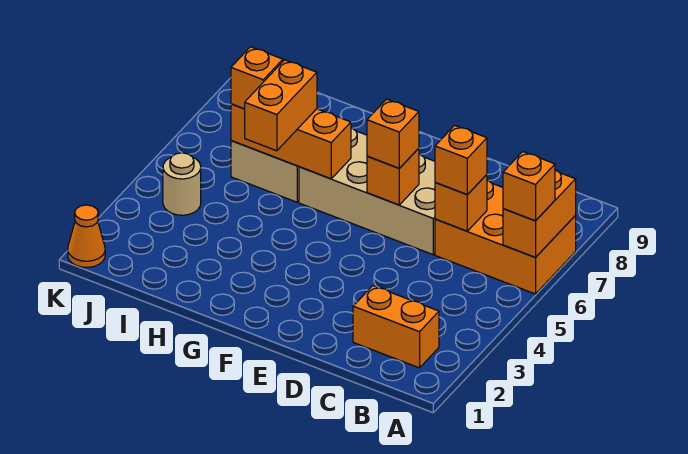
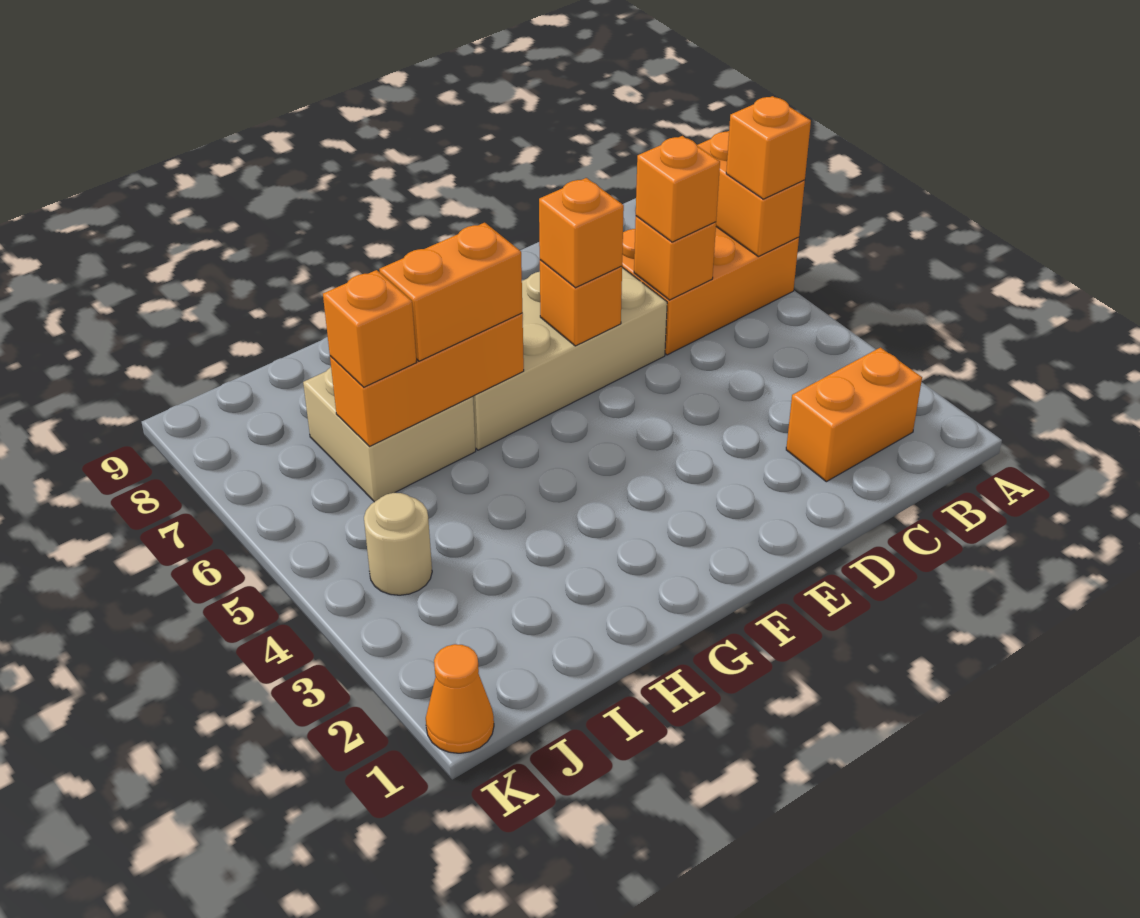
orange 1x2 brick [245,60,317,151] -> orange 1x2 brick turned to [379,223,522,361]

